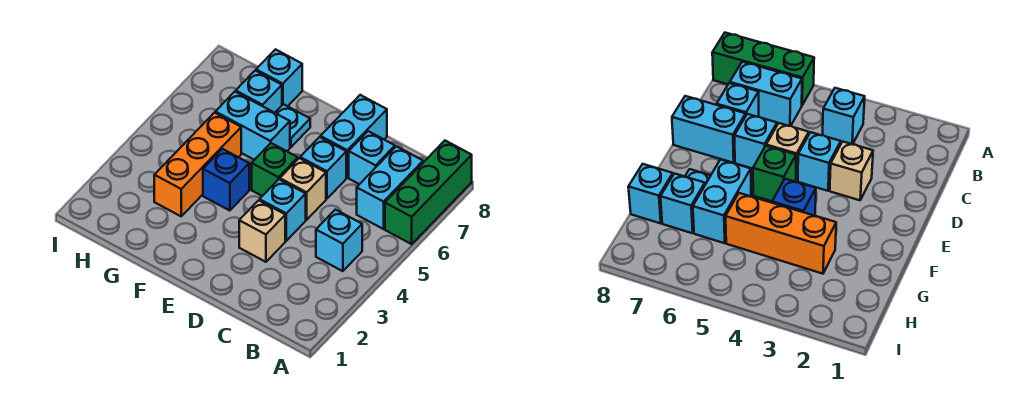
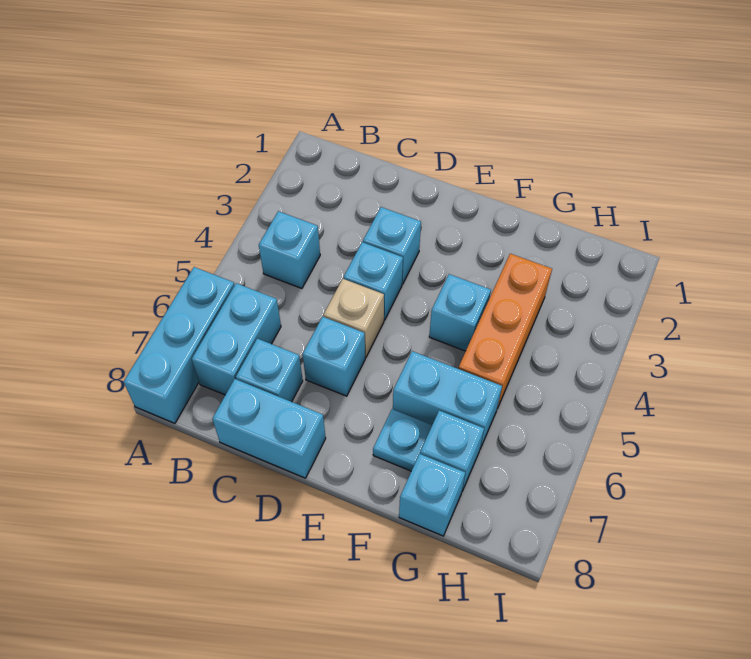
green 1x3 brick [385,141,472,244] -> cyan 1x3 brick [124,267,235,423]
tan 1x1 brick [239,200,285,262] -> cyan 1x1 brick [363,207,421,284]
cyan 1x2 brick [320,95,387,177] -> cyan 1x2 brick turned to [212,379,326,478]
green 1x1 brick [252,143,298,196] -> none
blue 1x1 brick [203,149,249,211] -> cyan 1x1 brick [429,274,491,351]

